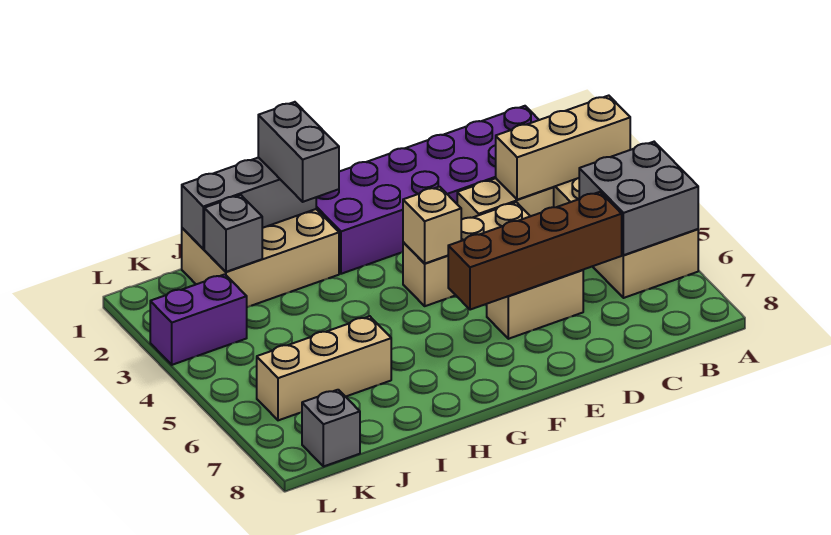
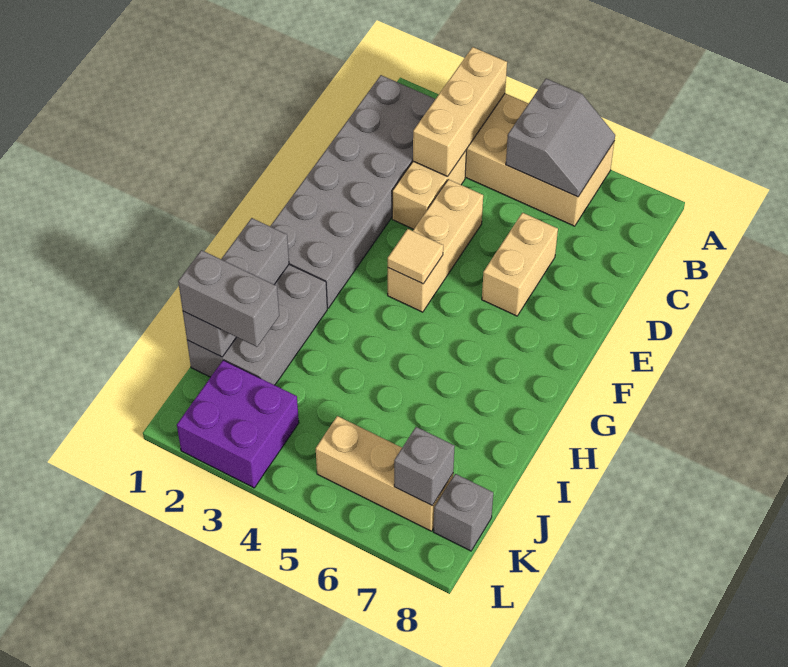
grey 2x2 brick [579,142,698,255] -> grey 2x2 slope [506,79,615,197]
purple 2x6 brick [316,106,539,274] -> grey 2x6 brick [270,75,435,308]
brown 1x4 brick [448,192,622,310] -> none
tan 1x1 brick [403,187,461,264] -> tan 1x1 tile [388,229,443,284]
tan 2x3 brick [182,209,339,307] -> grey 2x3 brick [187,264,327,385]
grey 1x2 brick [258,102,339,202] -> grey 1x2 brick moved to [178,250,279,347]
tan 1x3 brick [257,316,391,420] -> tan 1x3 brick turned to [316,416,453,531]
grey 1x1 brick [204,195,262,272] -> grey 1x1 brick moved to [394,427,455,505]
purple 1x2 brick [150,274,247,365] -> purple 2x2 brick [177,360,299,488]

